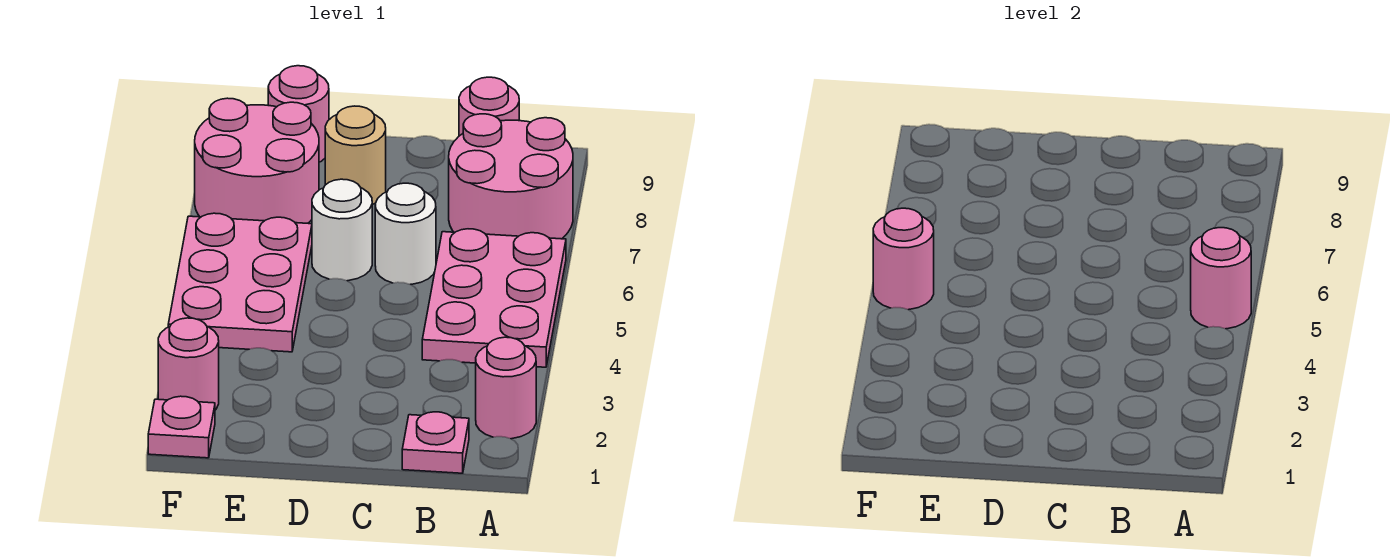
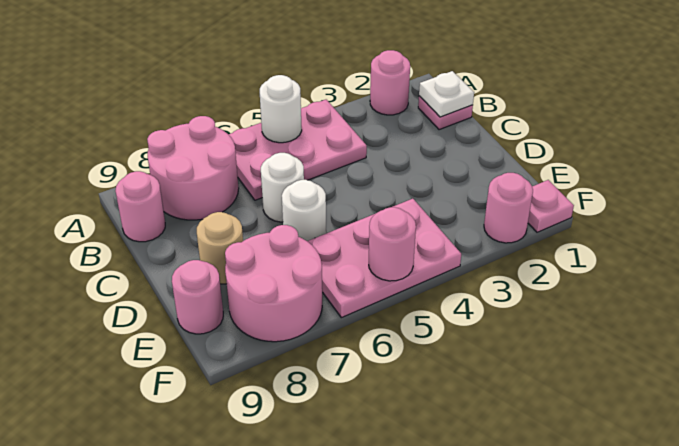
pink 1x1 round brick [1191,228,1251,329] -> white 1x1 round brick [260,75,302,143]
none -> white 1x1 plate [419,71,474,117]

